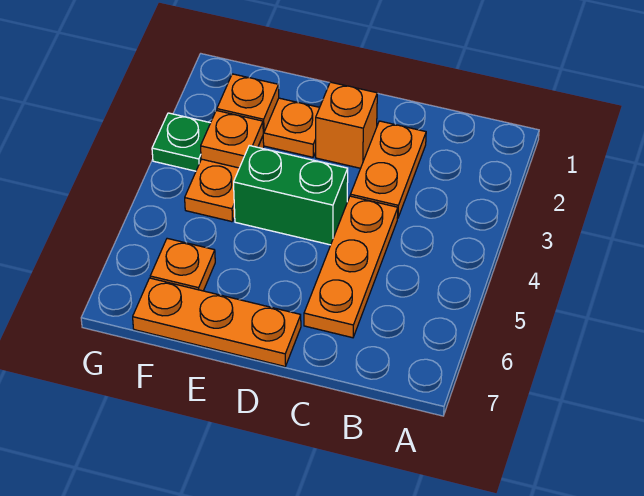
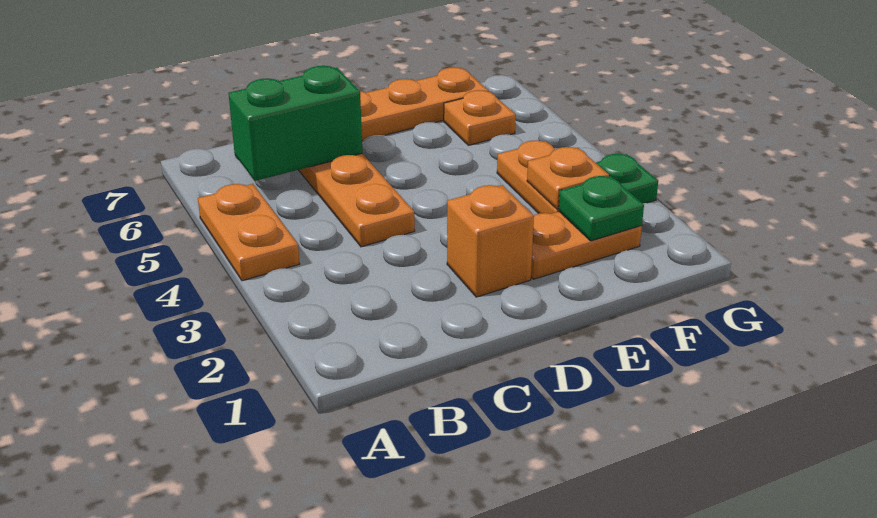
orange 1x2 plate [350,121,426,218] -> orange 1x2 plate moved to [198,184,299,281]
green 1x2 brick [234,146,348,245] -> green 1x2 brick moved to [229,66,362,181]
orange 1x1 plate [217,74,279,133] -> green 1x1 plate [559,176,644,241]

